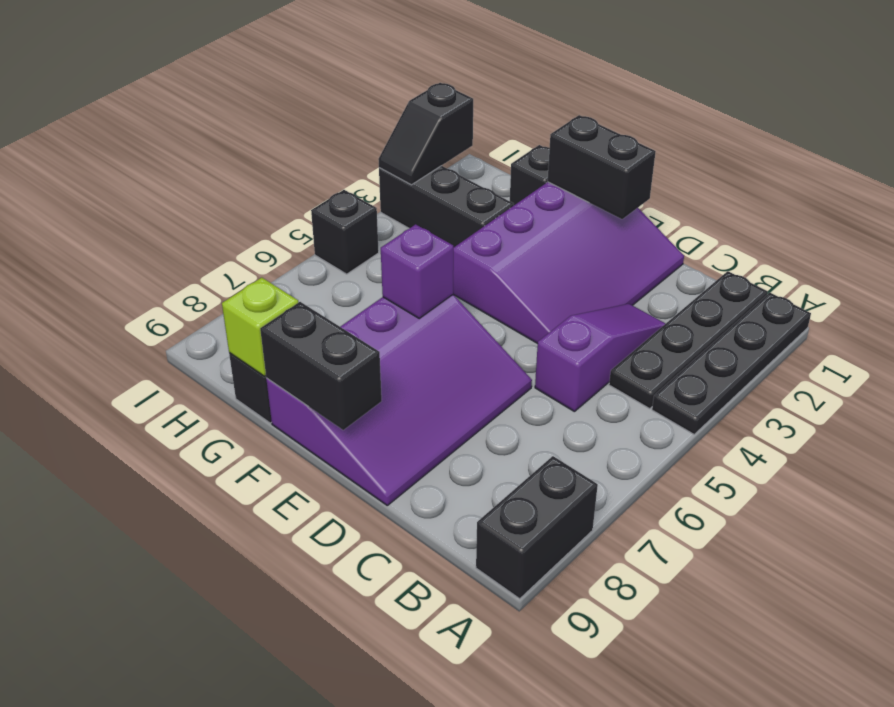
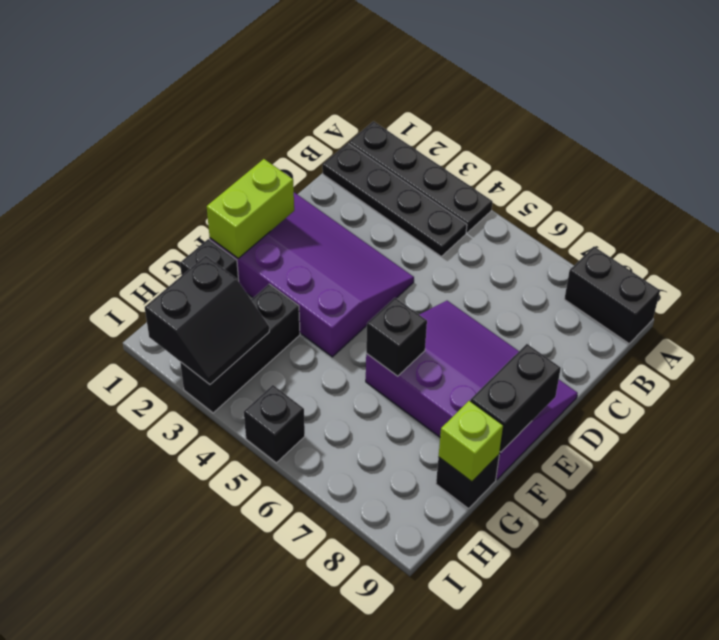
purple 1x3 slope [535,304,666,412] -> none
black 1x2 brick [548,115,656,219] -> lime 1x2 brick [207,159,294,258]
purple 1x1 brick [381,224,453,318] -> black 1x1 brick [366,298,427,376]
black 1x2 slope [378,83,473,185] -> black 2x2 slope [145,256,269,384]

